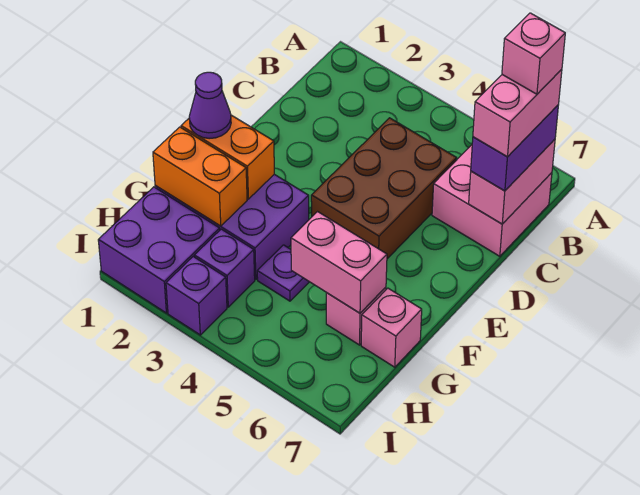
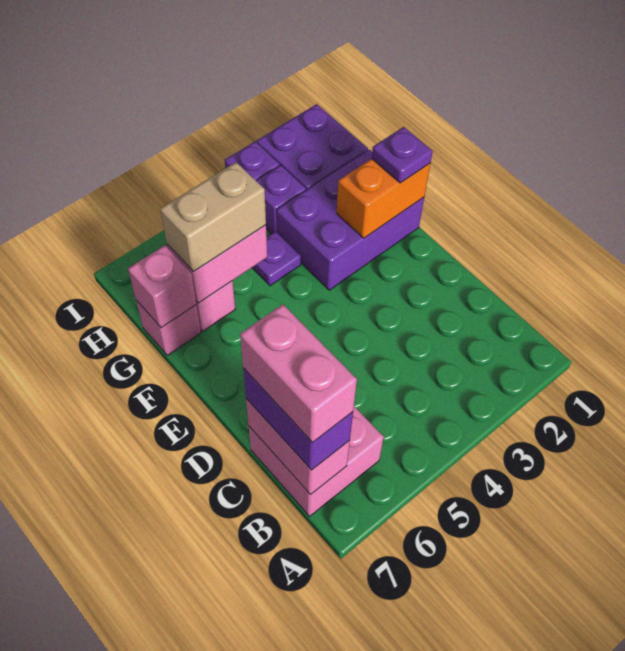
pink 1x1 brick [502,13,565,94] -> pink 1x1 brick moved to [128,245,196,328]
brown 2x3 brick [311,118,456,259] -> none
purple 1x1 cone [189,72,231,139] -> purple 1x1 plate [372,127,433,183]
orange 1x2 brick [153,127,247,226] -> none
none -> tan 1x2 brick [160,162,266,271]

